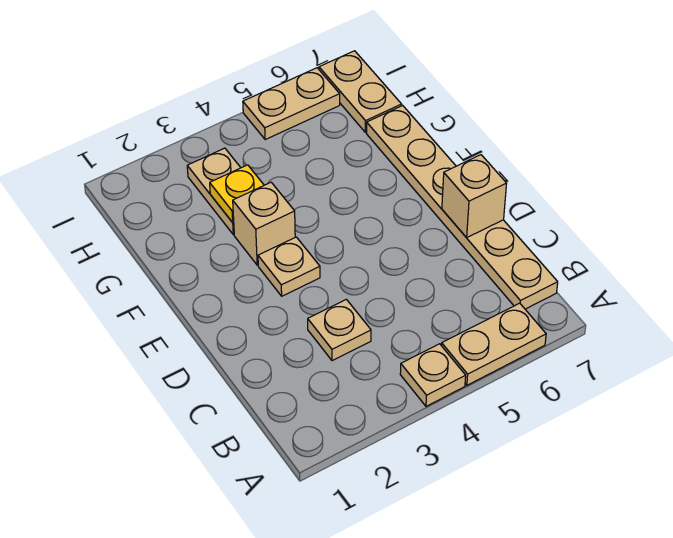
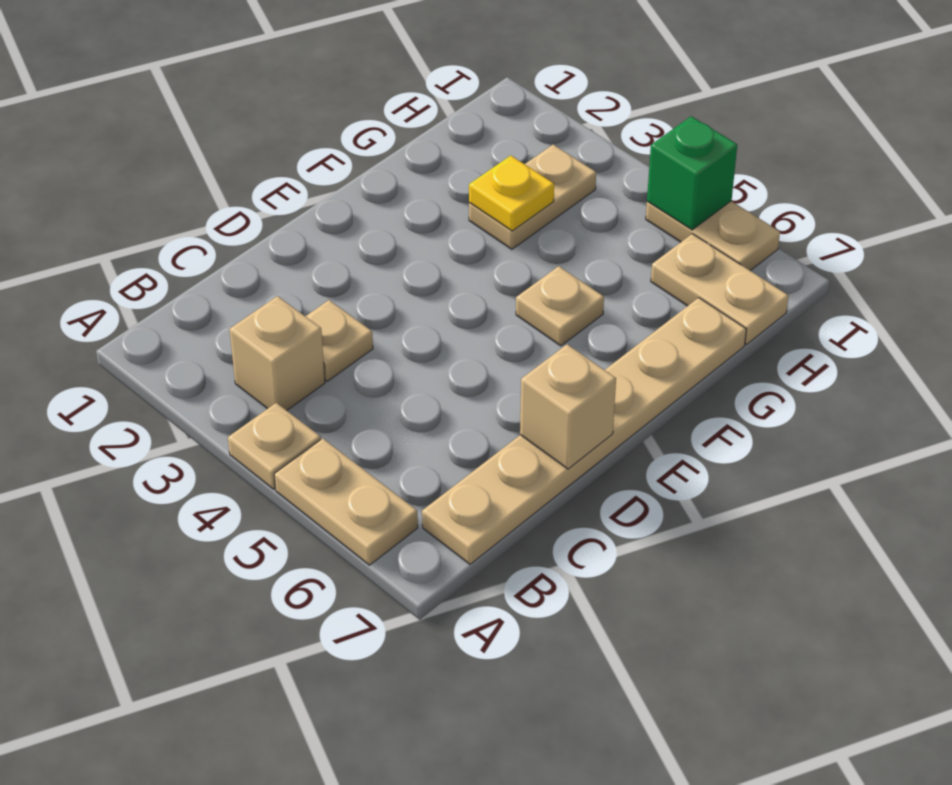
tan 1x1 plate [258,237,320,296] -> tan 1x1 plate moved to [516,266,604,346]
tan 1x1 brick [233,182,295,265] -> tan 1x1 brick moved to [230,296,325,410]
tan 1x2 plate [319,51,402,132] -> tan 1x2 plate turned to [651,234,789,345]
none -> green 1x1 brick [647,116,737,230]

